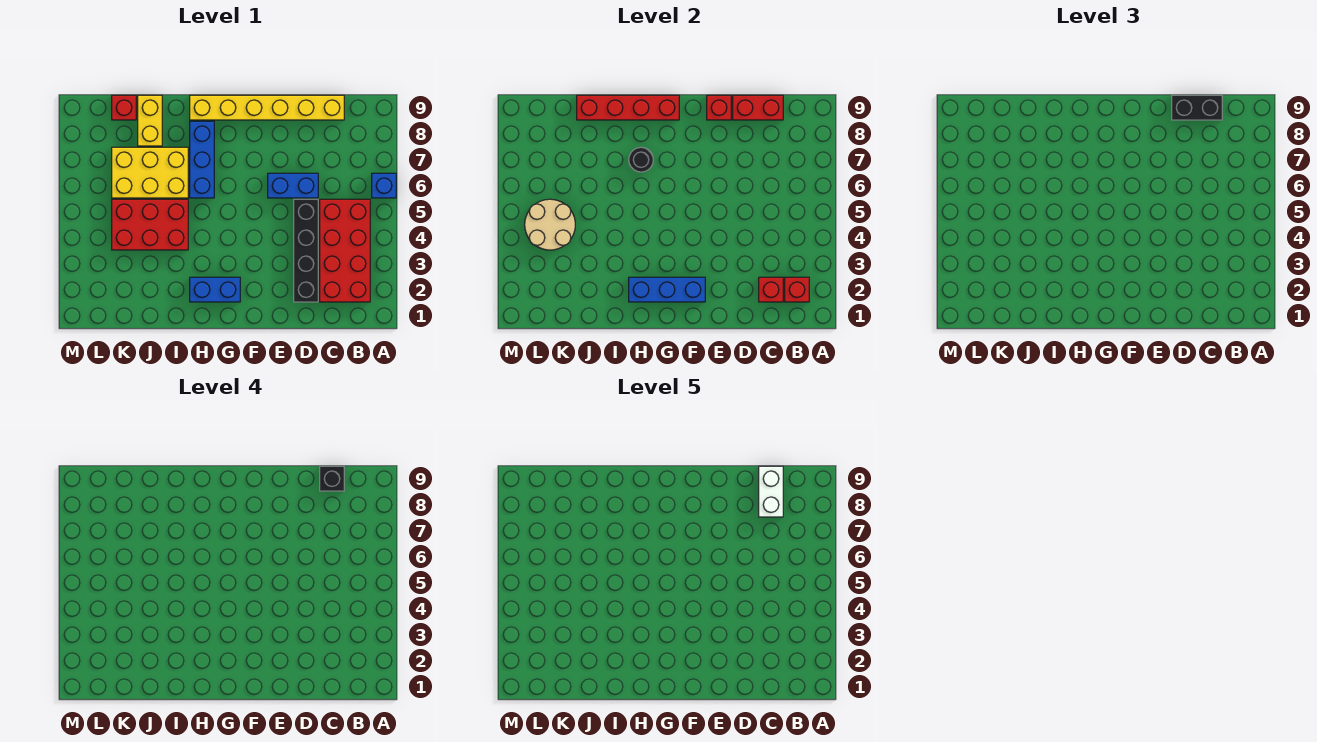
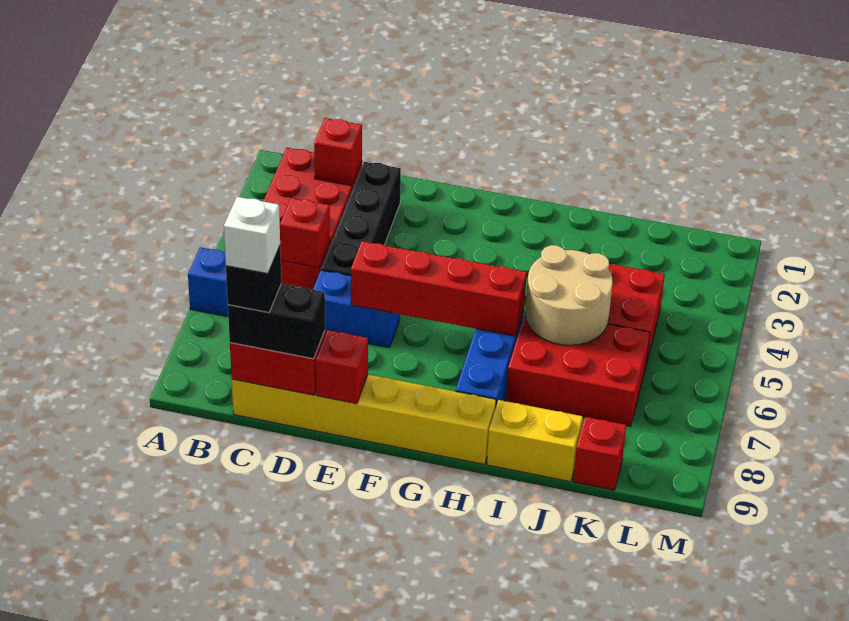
red 1x1 brick [785,277,809,302] -> red 1x1 brick moved to [280,198,330,268]
white 1x2 brick [759,466,783,517] -> white 1x1 brick [224,197,280,274]
blue 1x3 brick [629,277,705,302] -> none
blue 1x2 brick [190,277,240,302] -> none
red 1x4 brick [577,95,679,120] -> red 1x4 brick moved to [351,241,527,336]
black 1x1 round brick [629,147,653,172] -> none
yellow 2x3 brick [112,147,188,198] -> red 2x3 brick [506,311,650,426]
yellow 1x2 brick [138,95,162,146] -> yellow 1x2 brick turned to [487,400,583,482]
tan 2x2 round brick [525,199,575,250] -> tan 2x2 round brick moved to [526,245,613,345]

